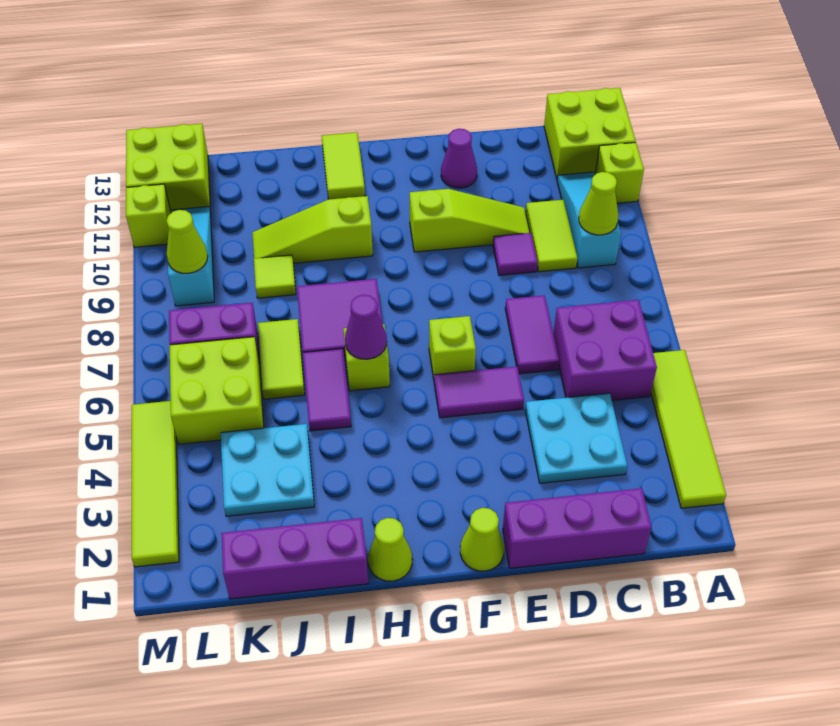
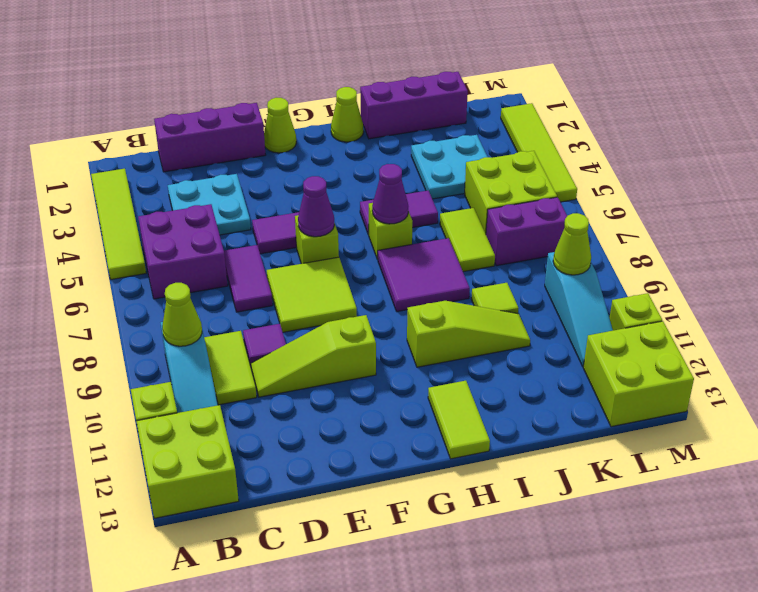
none -> lime 2x2 tile [267,257,357,332]
purple 1x1 cone [441,129,477,188] -> purple 1x1 cone moved to [298,176,334,237]
purple 1x2 tile [303,349,351,431] -> purple 1x2 tile turned to [360,191,438,235]

